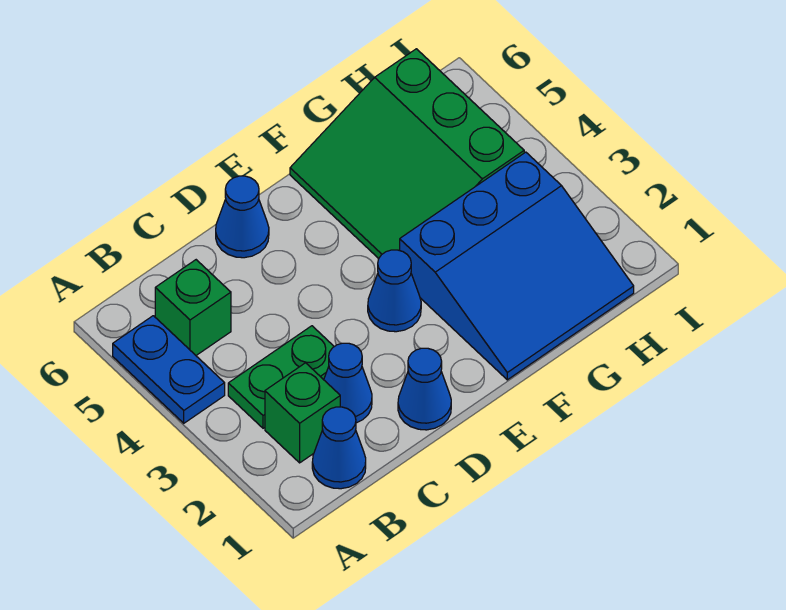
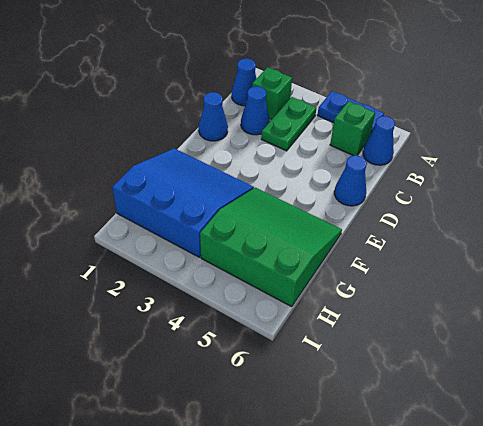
blue 1x1 cone [368,250,421,332] -> blue 1x1 cone moved to [363,116,395,165]
blue 3x3 slope [400,152,634,380] -> blue 3x3 slope turned to [112,148,254,257]

